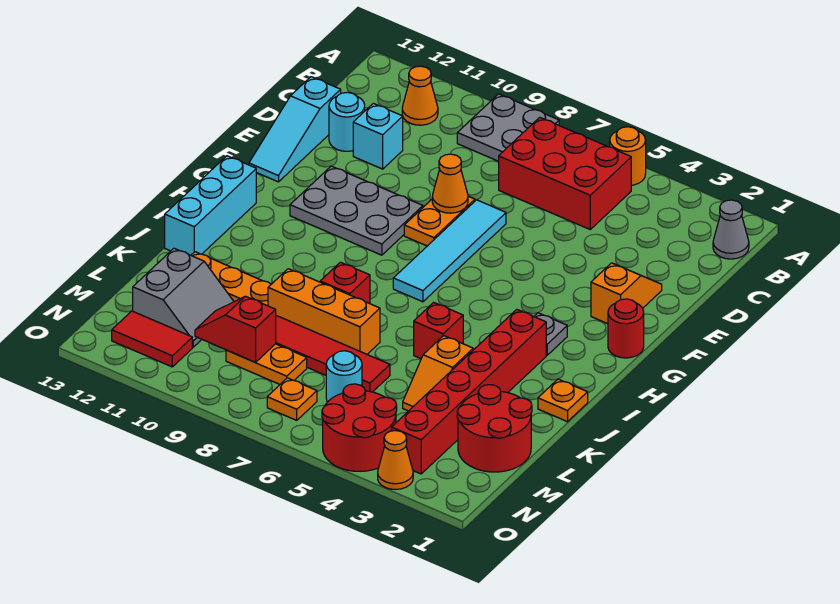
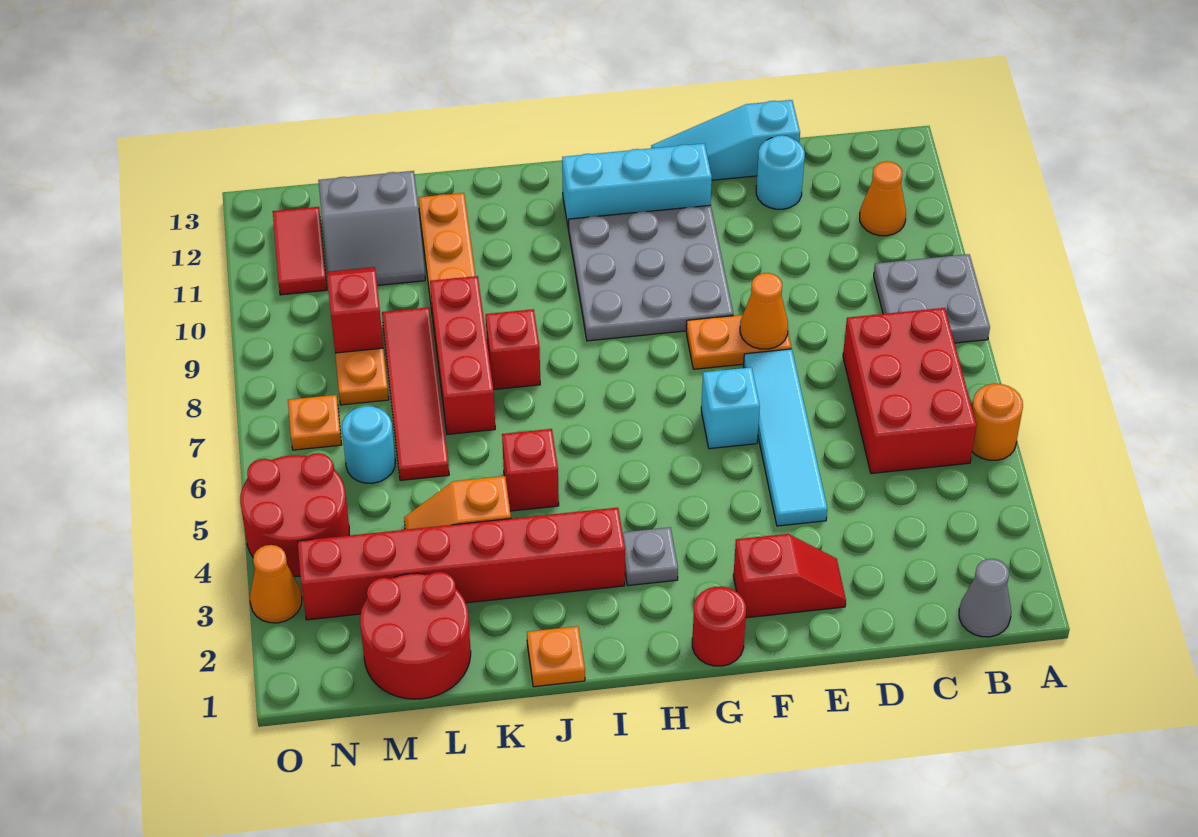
cyan 1x1 brick [353,103,403,169] -> cyan 1x1 brick moved to [701,367,760,449]
orange 1x2 slope [591,263,662,324] -> red 1x2 slope [733,534,846,618]
cyan 1x4 tile [393,200,506,302] -> cyan 1x4 tile turned to [744,349,827,526]
grey 2x3 plate [290,166,423,255] -> grey 3x3 plate [569,205,734,341]
cyan 1x3 brick [165,156,256,255] -> cyan 1x3 brick moved to [562,143,712,230]
orange 1x3 brick [268,269,380,354] -> red 1x3 brick [430,276,495,434]

